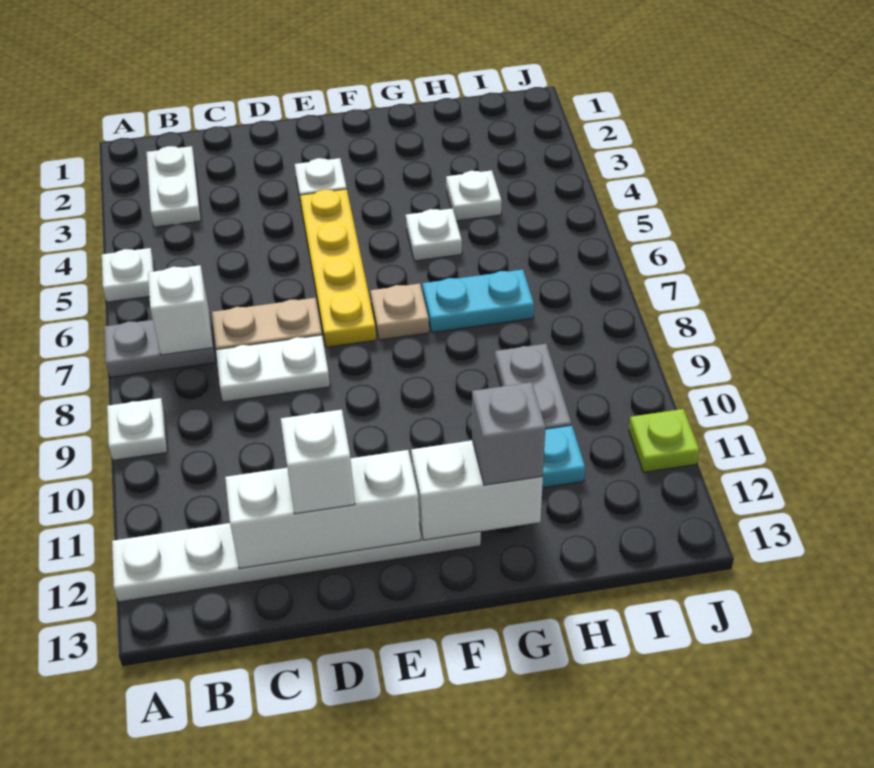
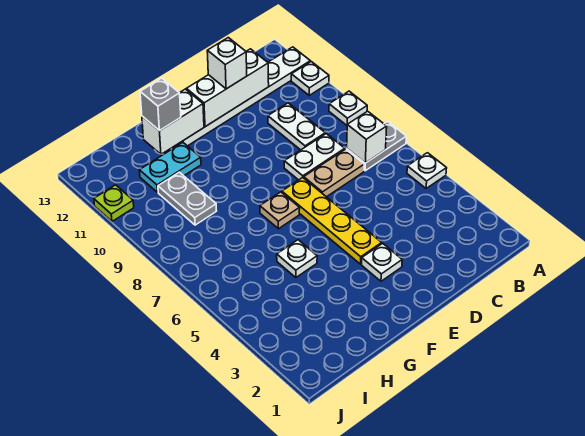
white 1x2 plate [147,146,201,227] -> white 1x2 plate moved to [268,103,325,150]
cyan 1x2 plate [423,270,534,333] -> none
white 1x1 plate [446,170,501,221] -> white 1x1 plate moved to [291,62,329,95]

